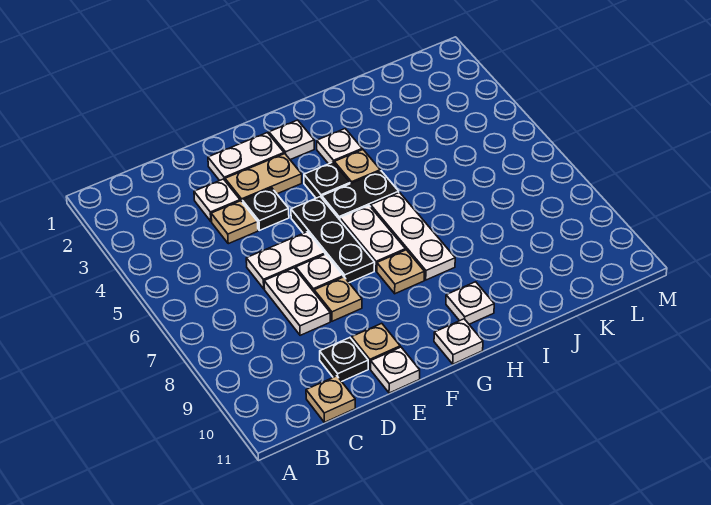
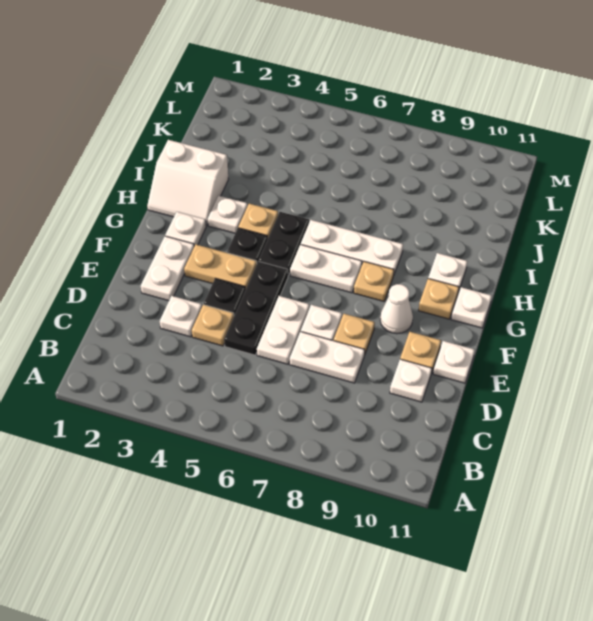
tan 1x1 plate [306,376,355,422] -> tan 1x1 plate moved to [418,279,459,319]
black 1x1 plate [320,338,368,381] -> white 1x1 plate [390,359,432,402]
tan 1x2 plate [225,154,302,201] -> tan 1x2 plate turned to [184,245,257,290]
black 1x3 plate [291,197,375,283] -> black 1x3 plate turned to [224,261,288,355]
none -> white 1x1 cone [380,284,413,334]
none -> white 2x2 slope [147,140,229,226]

